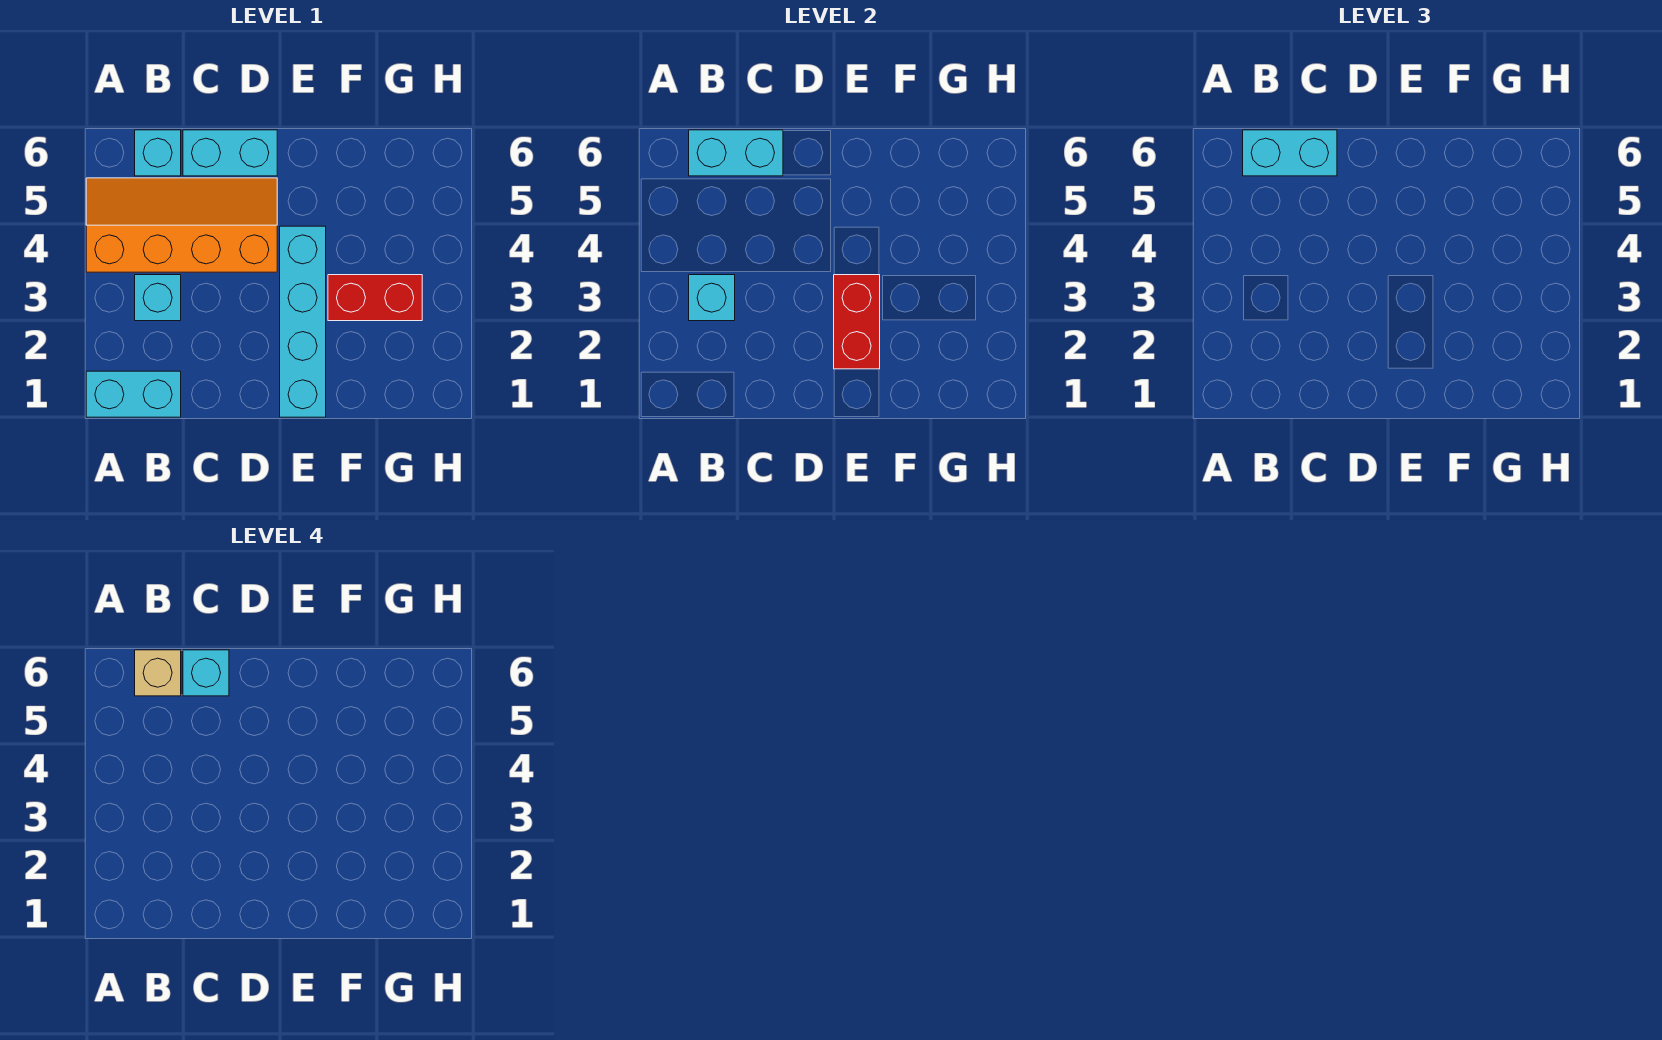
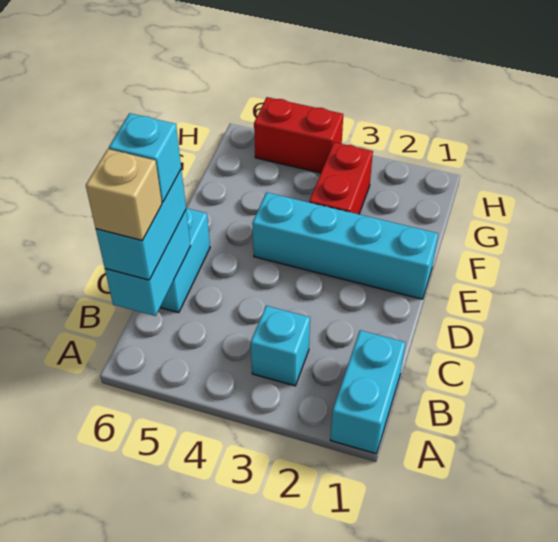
orange 2x4 slope [86,178,277,272] -> none
cyan 1x1 brick [689,275,735,321] -> none
cyan 1x1 brick [135,130,181,176] -> none
red 1x2 brick [834,275,880,369] -> red 1x2 brick moved to [254,97,343,173]

